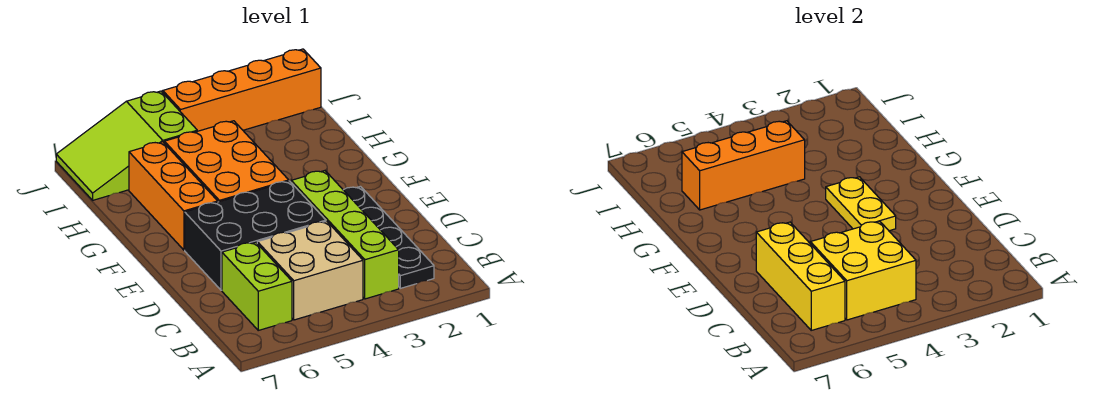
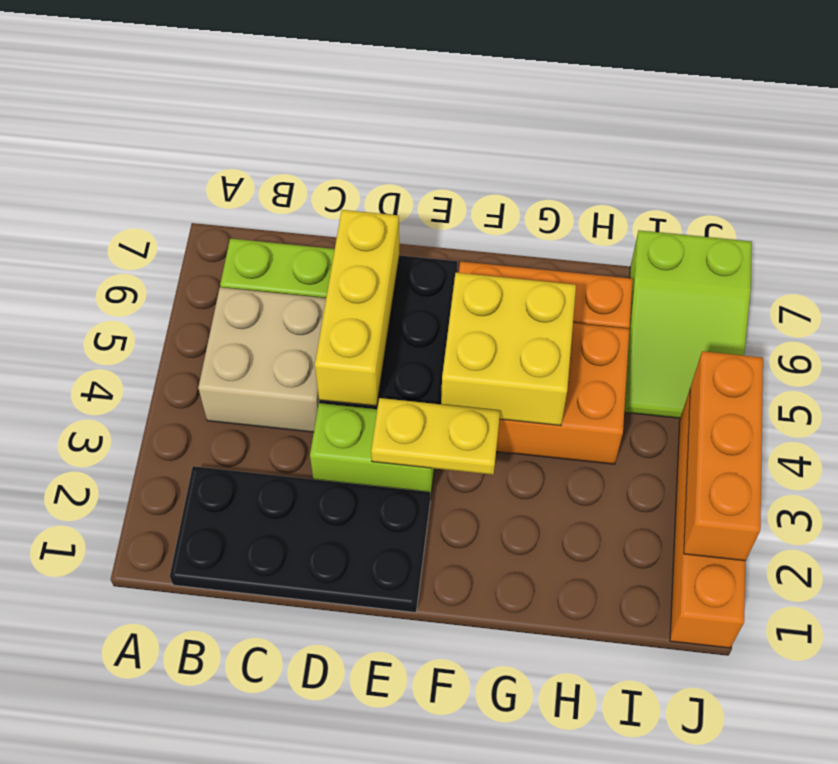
black 1x4 plate [344,186,434,288] -> black 2x4 plate [170,466,430,613]
lime 1x4 brick [291,171,399,299] -> lime 1x2 brick [310,403,434,499]
yellow 2x2 brick [810,221,916,320] -> yellow 2x2 brick moved to [441,273,576,426]
yellow 1x3 brick [756,222,845,330] -> yellow 1x3 brick turned to [315,210,399,406]
orange 1x3 brick [682,121,805,210] -> orange 1x3 brick moved to [684,351,763,561]
lime 2x3 slope [56,91,197,200] -> lime 2x3 slope turned to [624,230,752,418]

